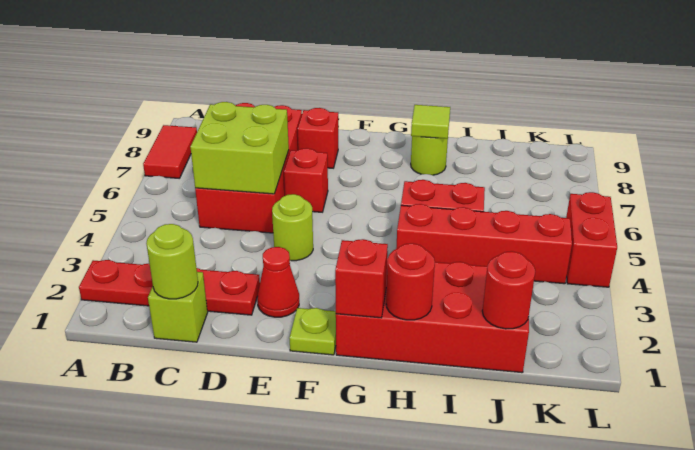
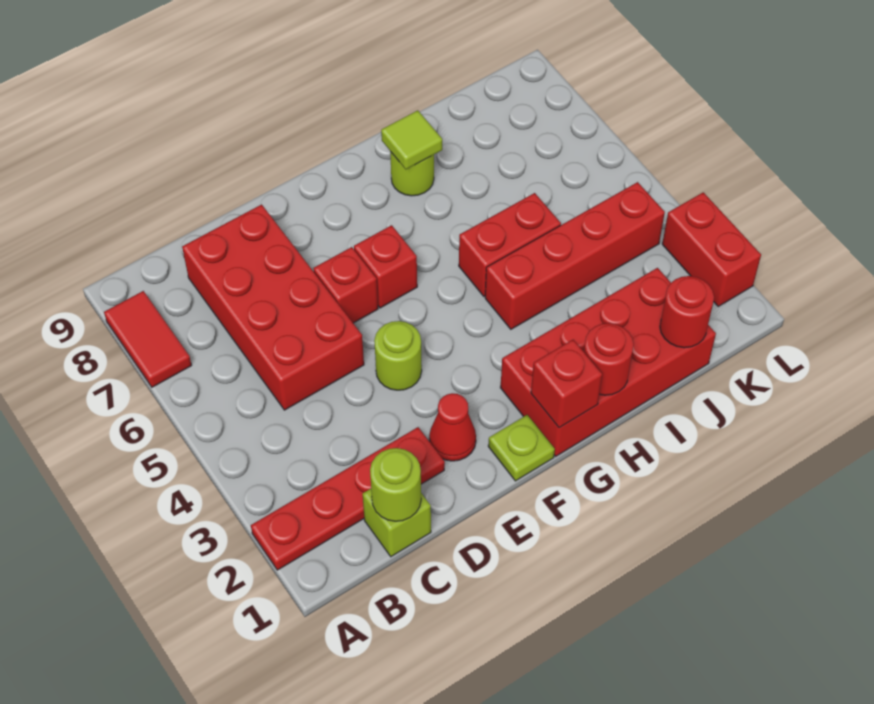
lime 2x2 brick [191,102,289,194] -> none
red 1x1 brick [298,108,338,168] -> red 1x1 brick moved to [354,225,417,308]
red 1x2 brick [566,192,617,287] -> red 1x2 brick moved to [662,192,761,306]

